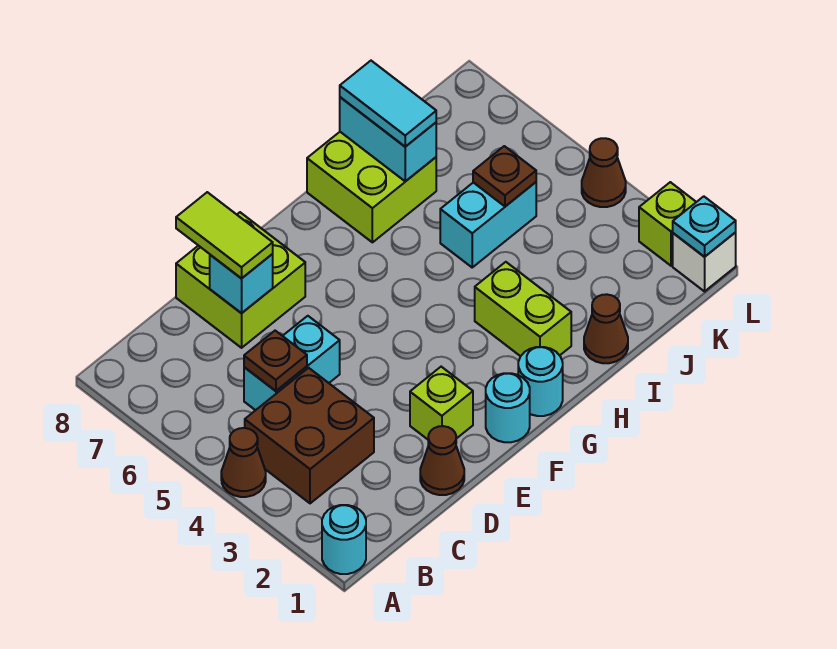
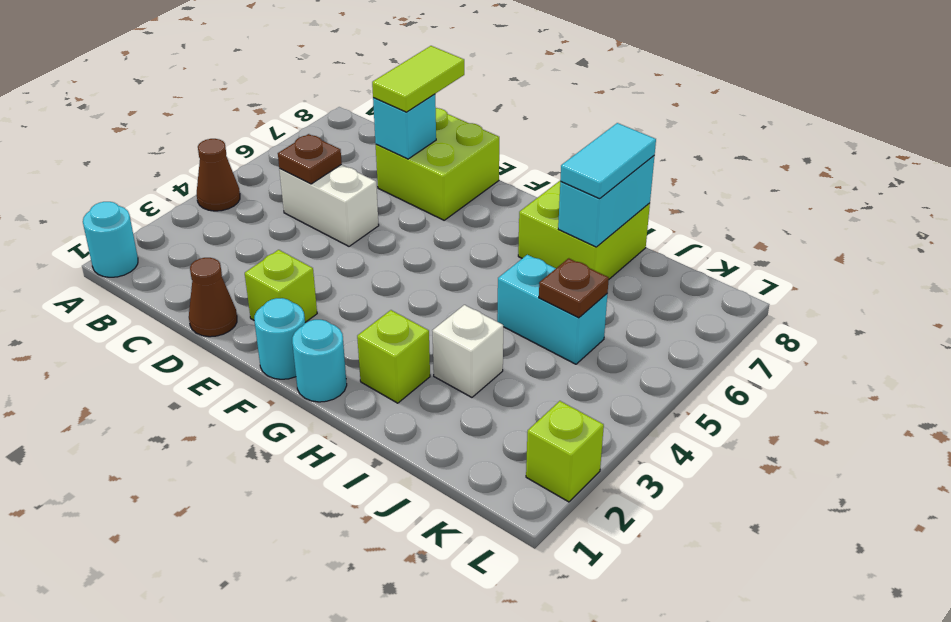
brown 2x2 brick [245,368,374,503] -> none
cyan 1x2 brick [244,316,340,410] -> white 1x2 brick [279,165,379,246]
lime 1x2 brick [475,262,571,356] -> lime 1x1 brick [357,310,430,403]
brown 1x1 cone [584,294,628,363] -> none
white 1x1 brick [673,232,736,291] -> white 1x1 brick moved to [432,305,503,397]
cyan 1x1 plate [673,196,736,257] -> none
brown 1x1 cone [582,138,626,207] -> none

